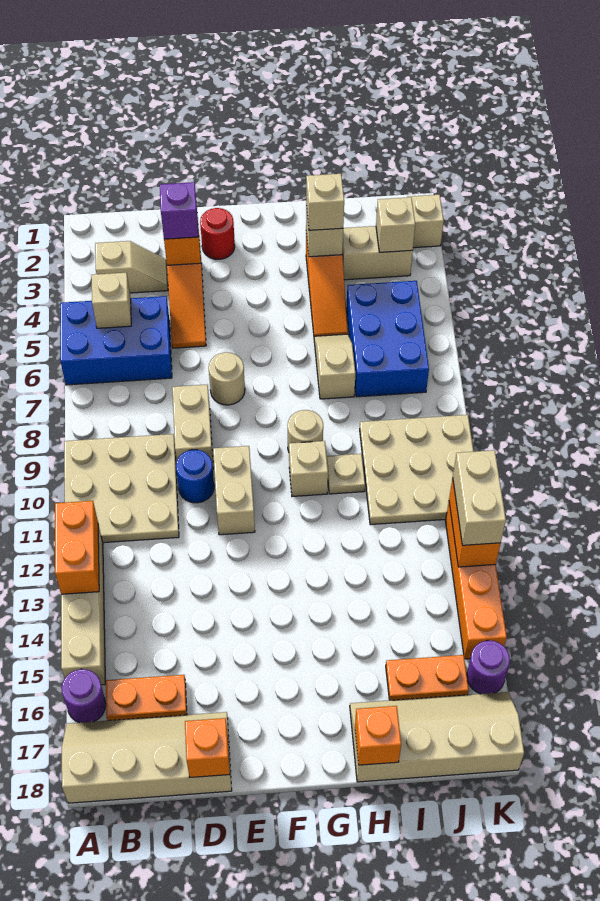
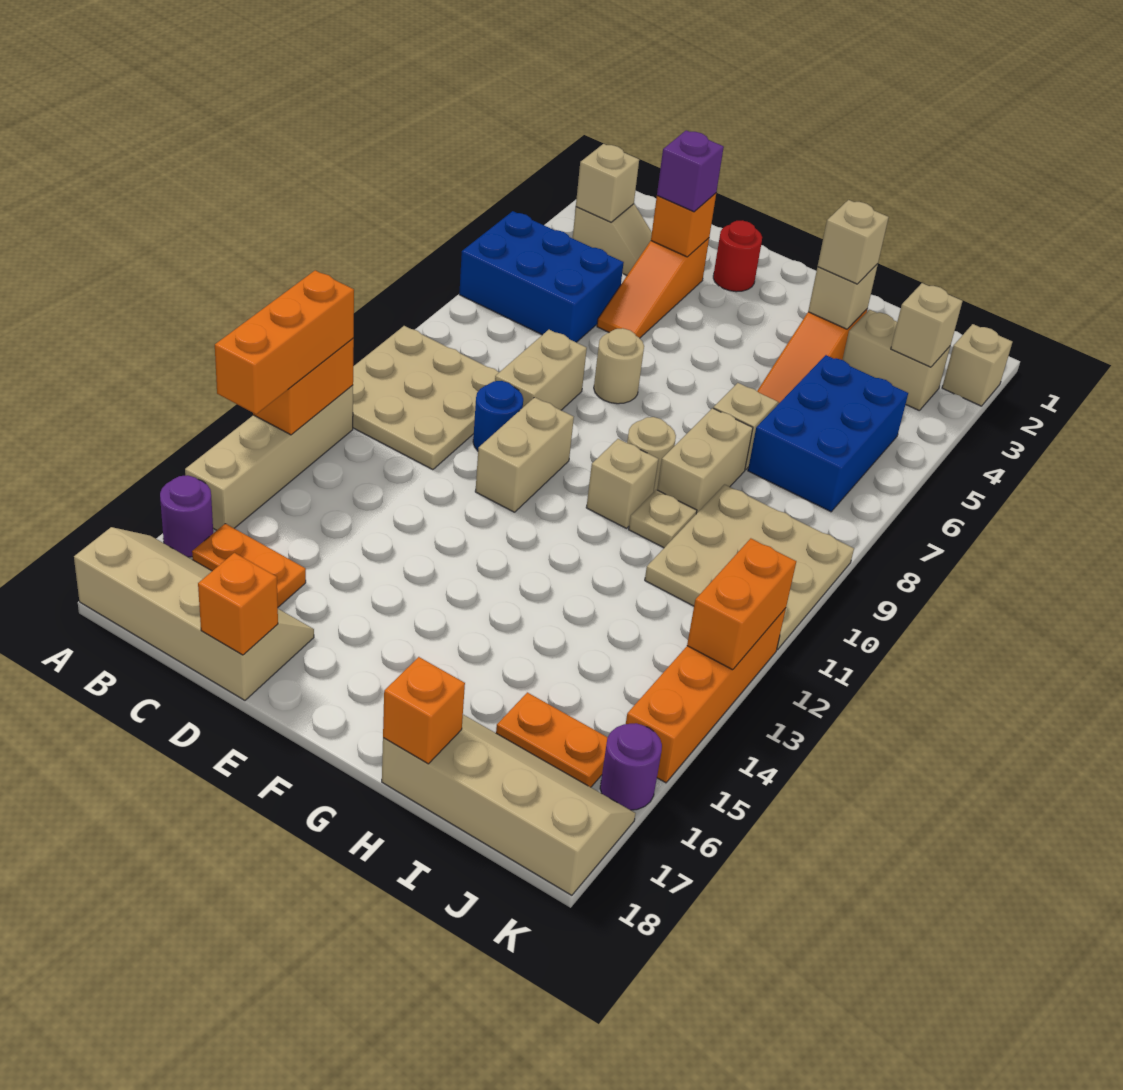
none -> orange 1x3 brick [215,270,354,414]
tan 1x1 brick [92,273,131,328] -> tan 1x1 brick moved to [576,144,639,222]
tan 1x2 brick [453,450,506,545] -> tan 1x2 brick moved to [657,408,753,514]

